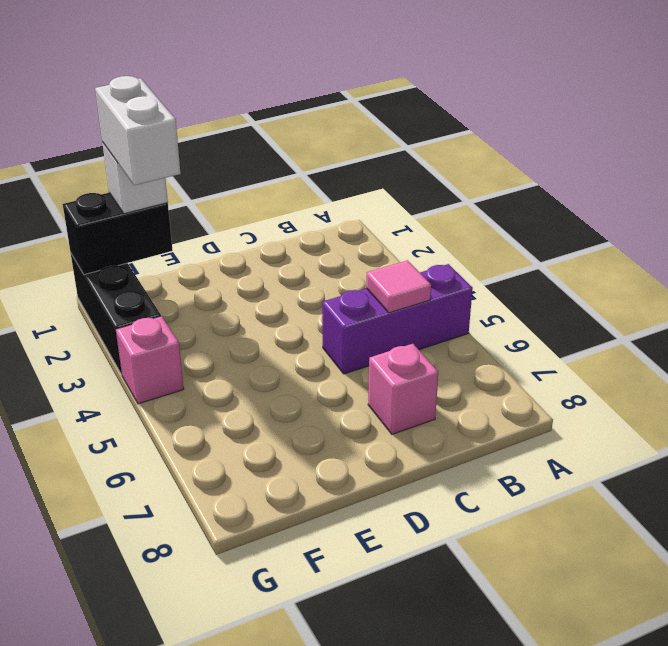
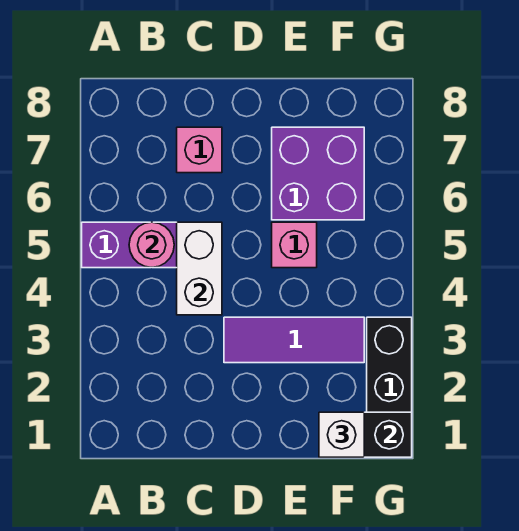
pink 1x1 tile [366,260,431,313] -> pink 1x1 round brick [129,222,174,268]
none -> purple 1x3 tile [224,317,364,363]
none -> purple 2x2 brick [272,127,364,220]
white 1x2 brick [95,76,181,185] -> white 1x2 brick moved to [177,222,222,315]
pink 1x1 brick [116,316,184,404] -> pink 1x1 brick moved to [272,222,317,268]

